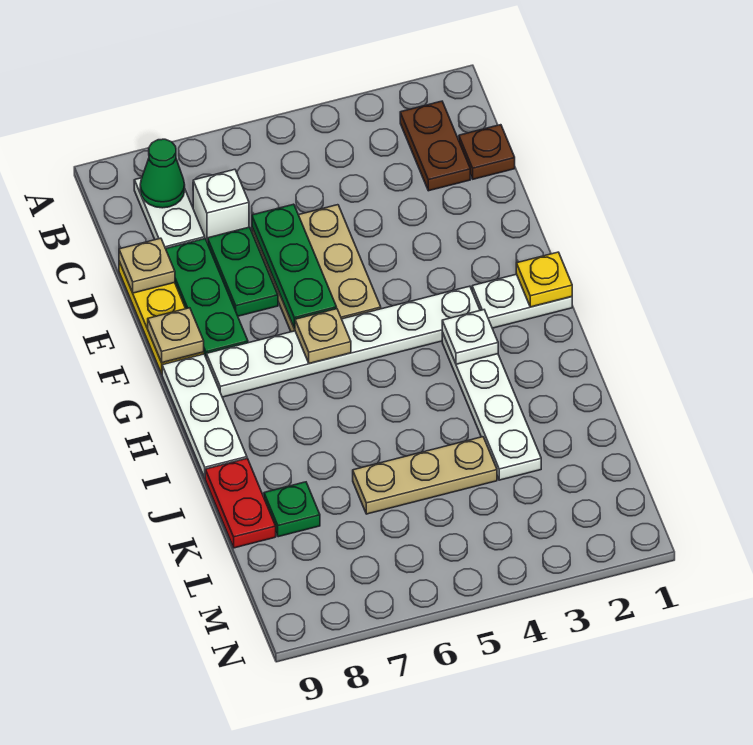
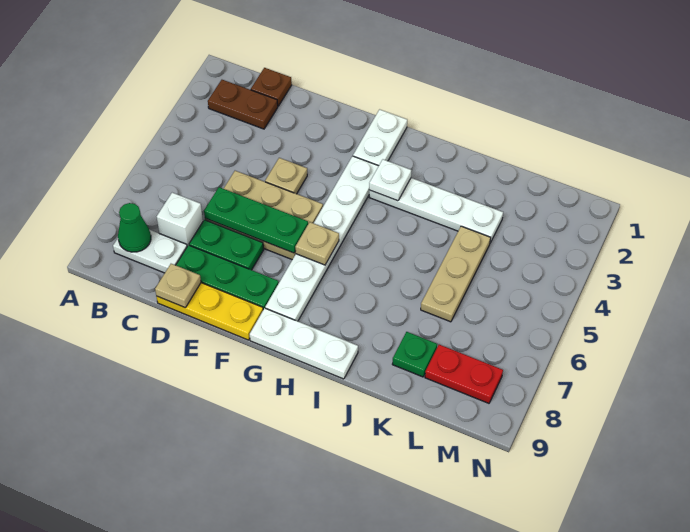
tan 1x1 plate [148,308,204,363] -> tan 1x1 plate moved to [265,158,307,194]
yellow 1x1 plate [516,252,572,307] -> none
red 1x2 plate [205,459,276,548] -> red 1x2 plate moved to [425,345,503,403]

